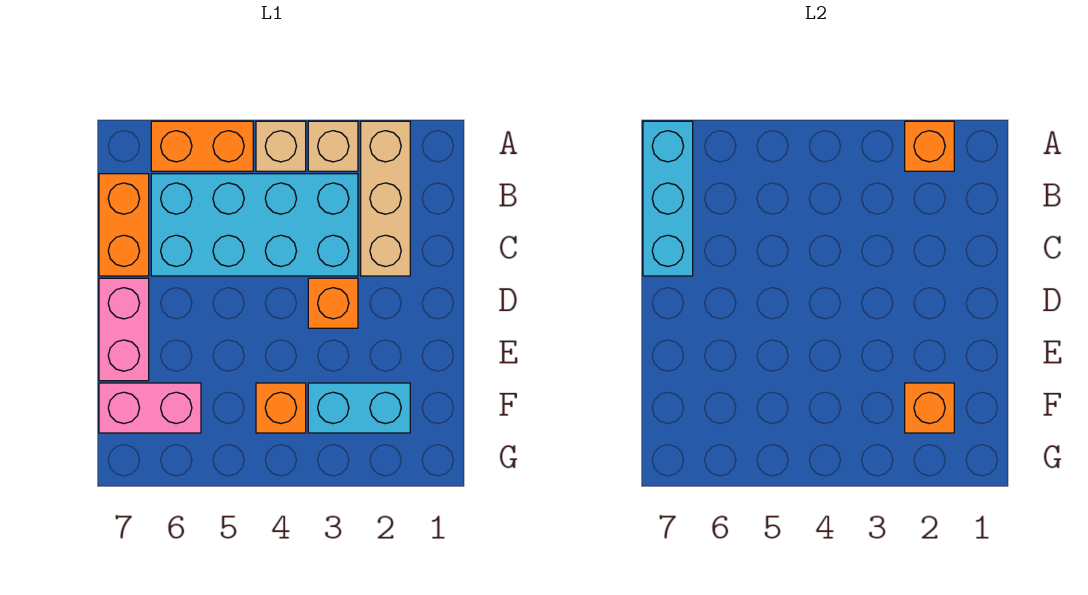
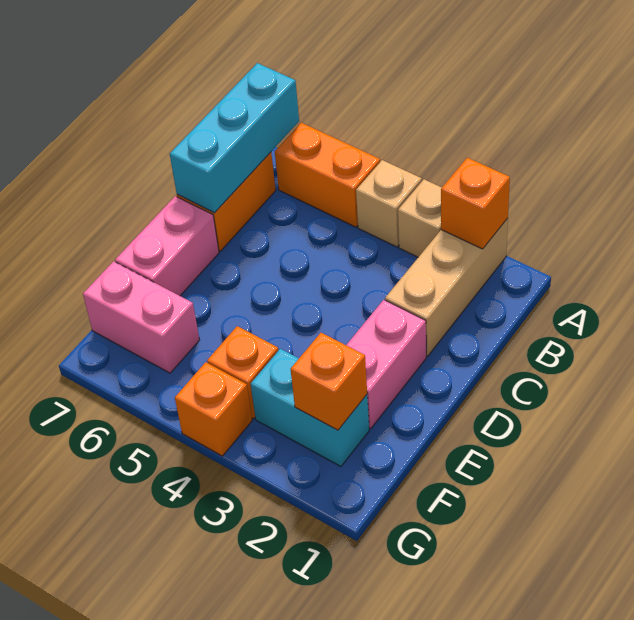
cyan 2x4 brick [151,174,358,276] -> none
none -> pink 1x2 brick [346,300,426,429]
orange 1x1 brick [308,278,358,328] -> orange 1x1 brick moved to [175,362,252,456]

